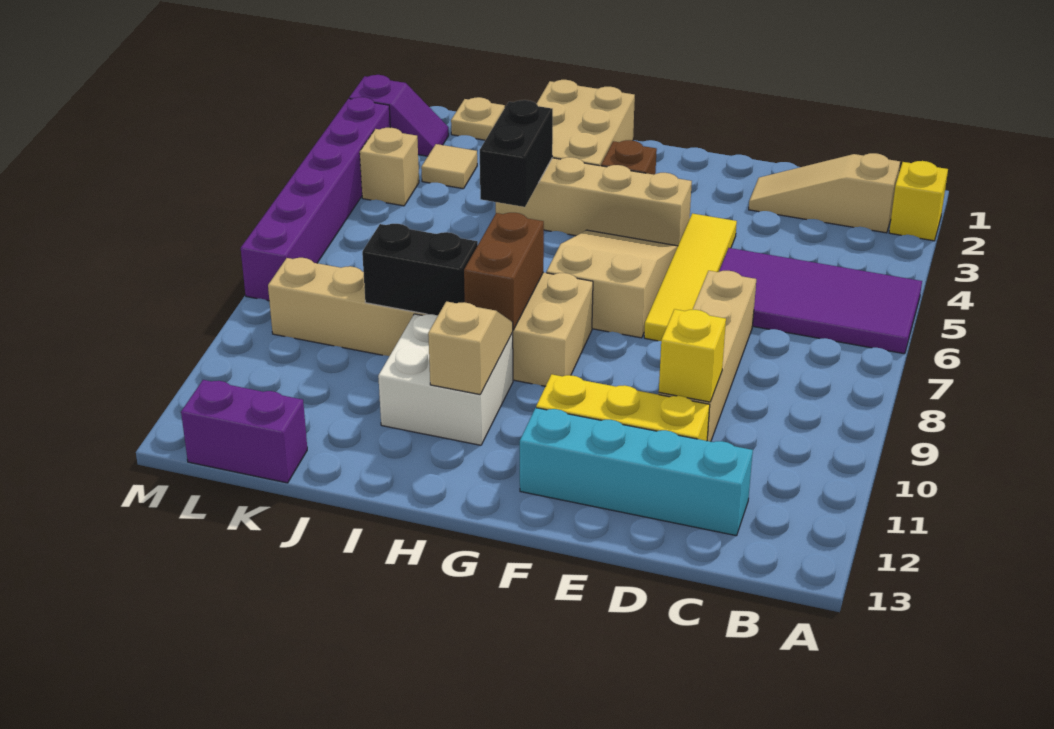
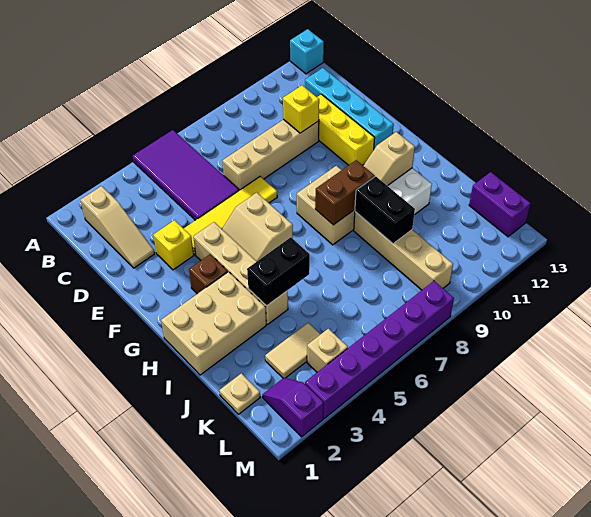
yellow 1x1 brick [889,161,948,241] -> yellow 1x1 brick moved to [153,220,194,270]
none -> cyan 1x1 brick [290,29,324,74]
tan 2x3 slope [546,230,678,338] -> tan 2x2 slope [222,193,293,261]
tan 1x1 tile [421,144,477,189] -> tan 1x2 tile [265,323,320,378]

